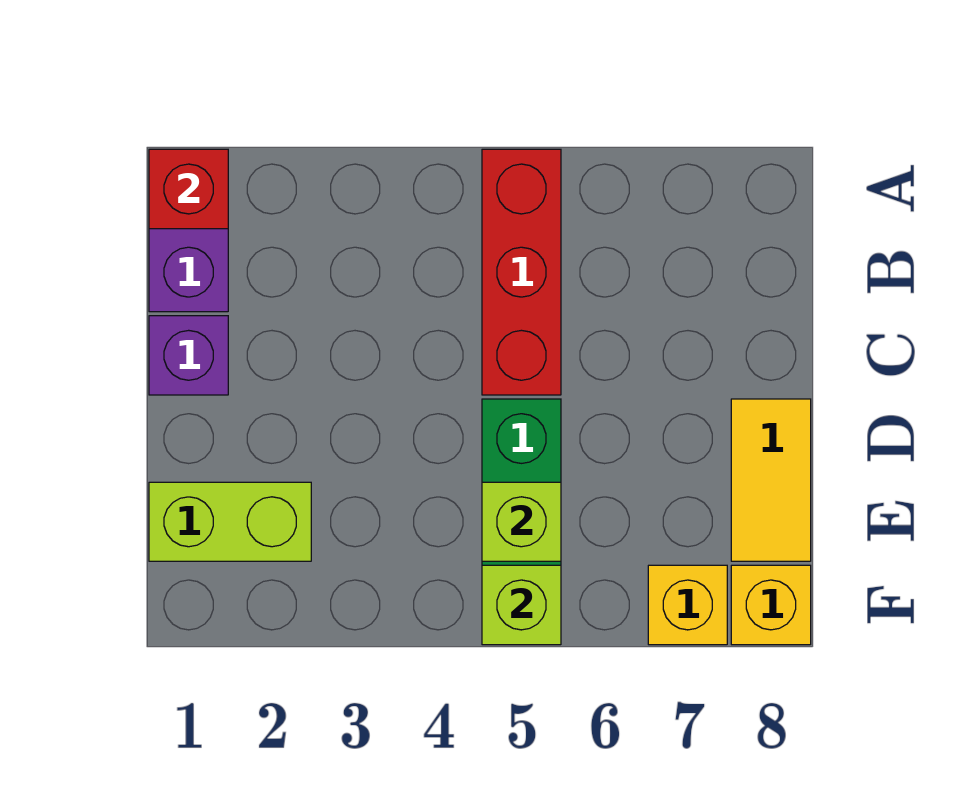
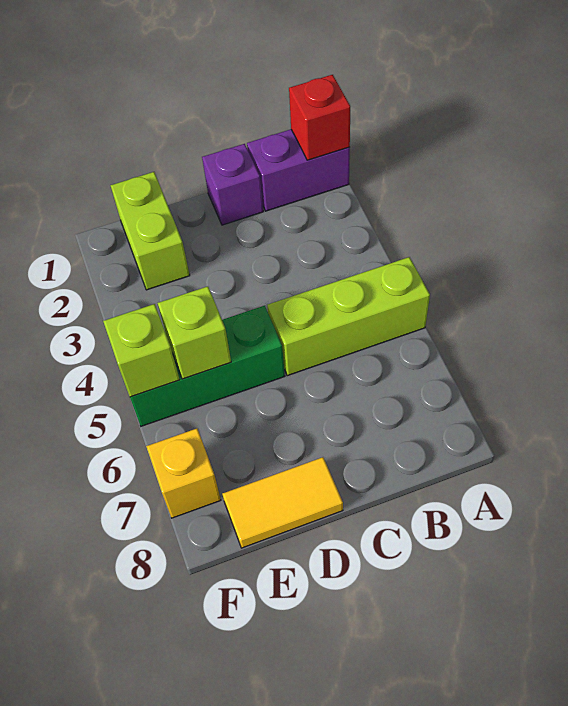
red 1x3 brick [482,149,561,395] -> lime 1x3 brick [267,257,430,376]
yellow 1x1 brick [731,565,811,645] -> none

